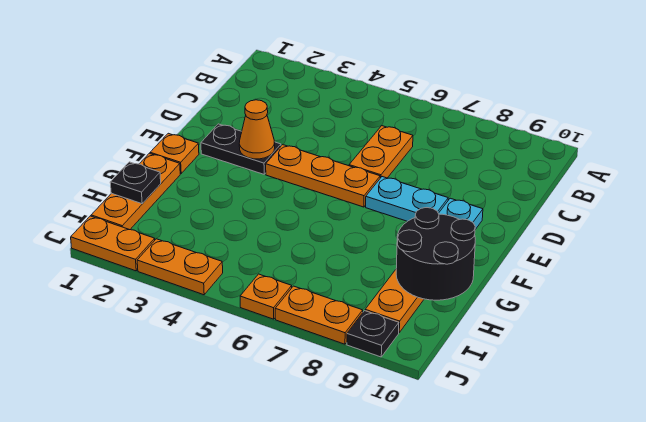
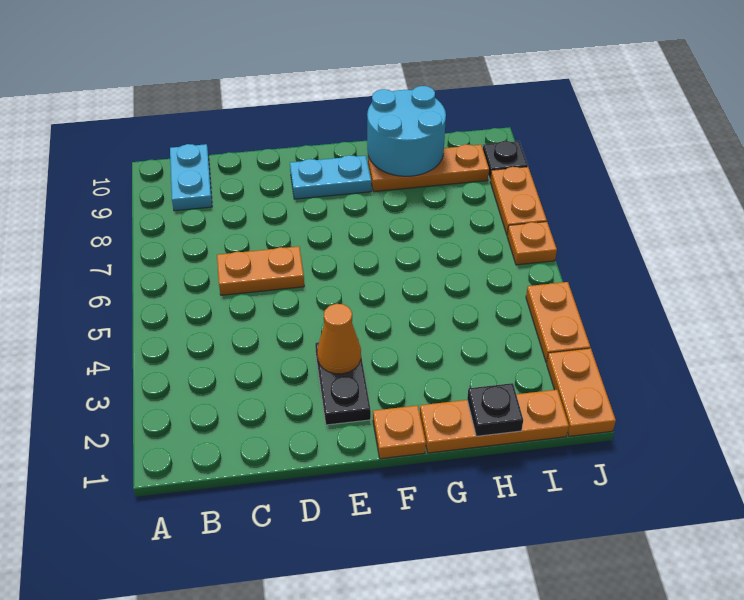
orange 1x3 plate [266,145,380,207] -> none
cyan 1x2 plate [366,177,448,221] -> cyan 1x2 plate moved to [170,144,212,211]
black 2x2 round brick [396,208,475,300] -> cyan 2x2 round brick [367,86,446,176]

